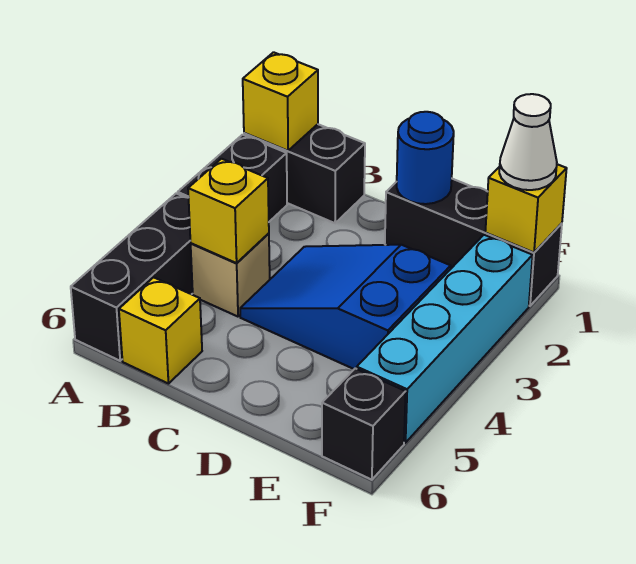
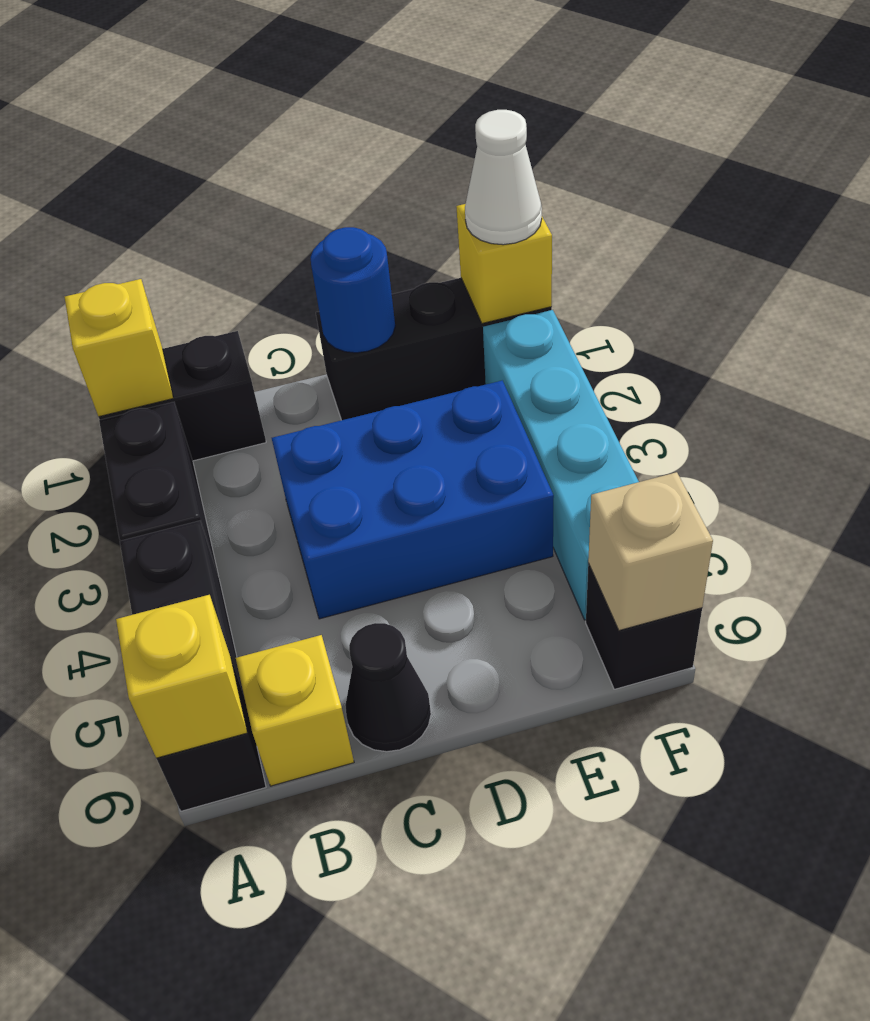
tan 1x1 brick [191,233,270,317] -> tan 1x1 brick moved to [588,472,713,631]
yellow 1x1 brick [188,159,269,263] -> yellow 1x1 brick moved to [116,595,247,758]
blue 2x3 slope [240,245,451,369] -> blue 2x3 brick [272,380,554,619]
none -> black 1x1 cone [345,623,431,752]

